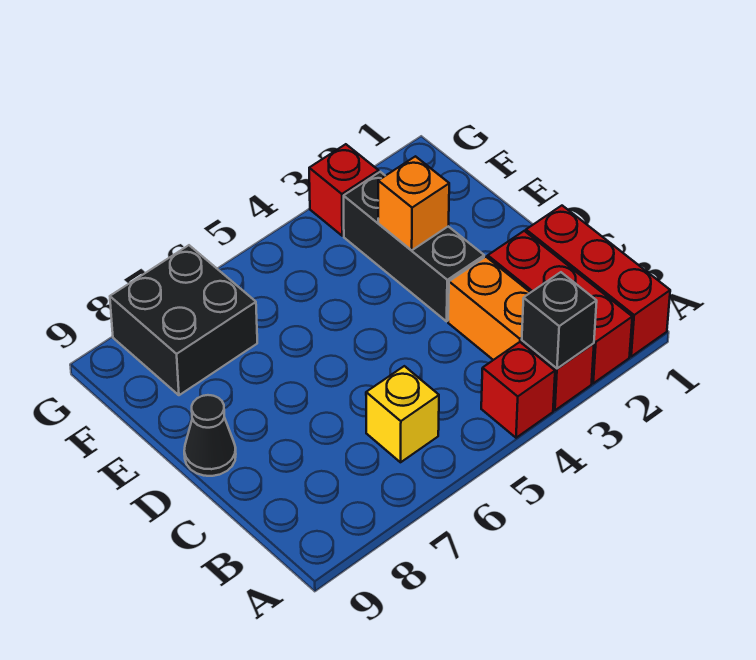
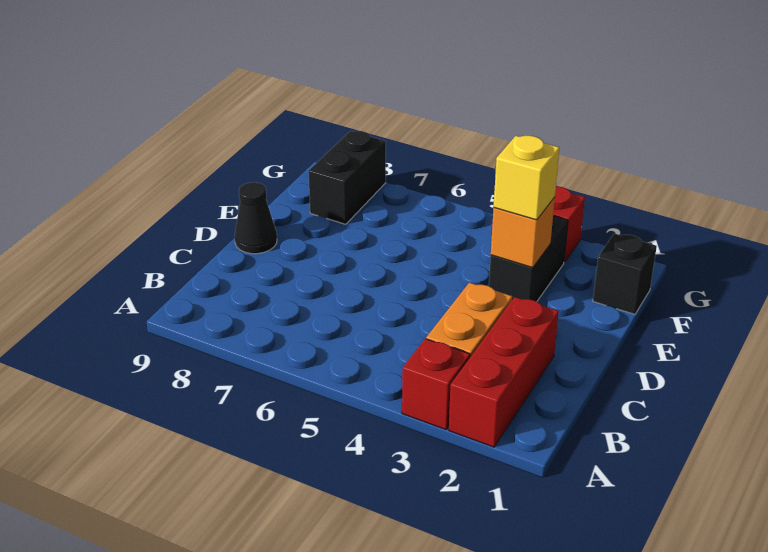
red 1x3 brick [526,206,670,356] -> none
black 1x1 brick [522,272,597,368] -> black 1x1 brick moved to [593,233,657,314]
red 1x1 brick [481,342,555,438] -> none
yellow 1x1 brick [366,366,439,462] -> yellow 1x1 brick moved to [494,136,559,220]
black 1x3 brick [344,172,484,321] -> black 1x2 brick [489,216,568,302]
black 2x2 brick [110,245,257,395] -> black 1x2 brick [308,131,386,224]

